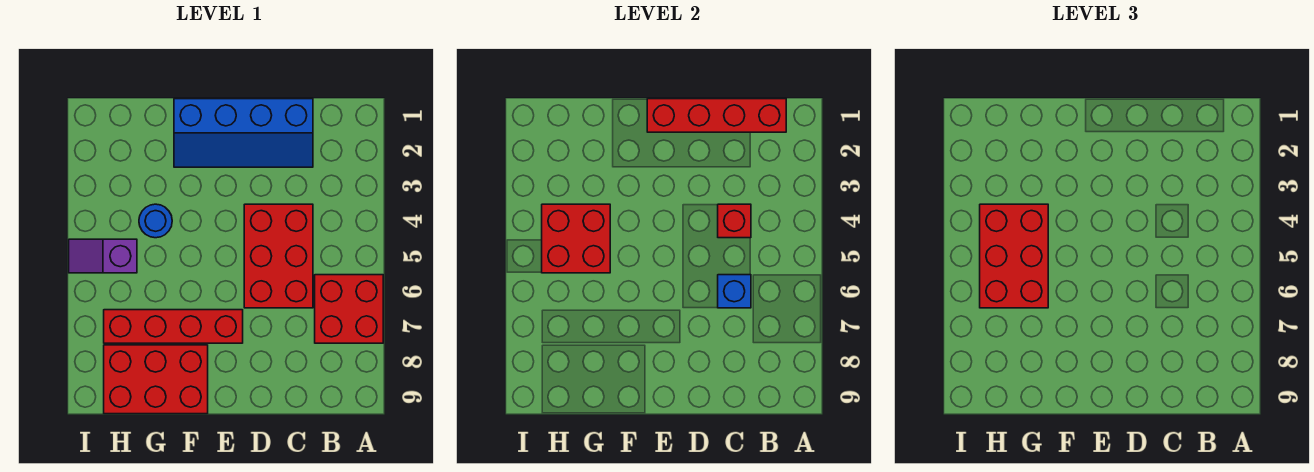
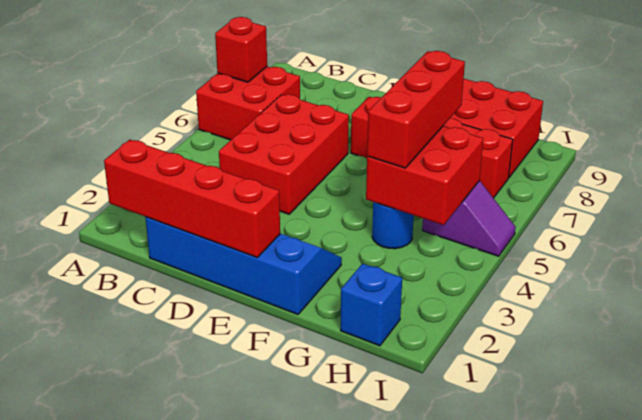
red 1x1 brick [718,204,751,238] -> red 1x1 brick moved to [215,17,267,82]
blue 1x1 brick [718,275,751,308] -> blue 1x1 brick moved to [341,264,402,346]
red 2x3 brick [980,204,1048,308] -> red 1x3 brick [367,51,465,168]

